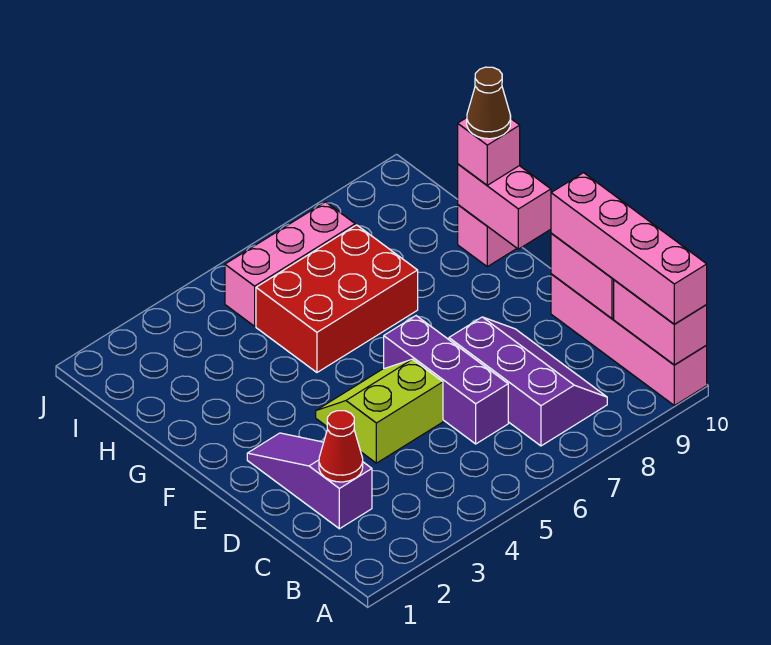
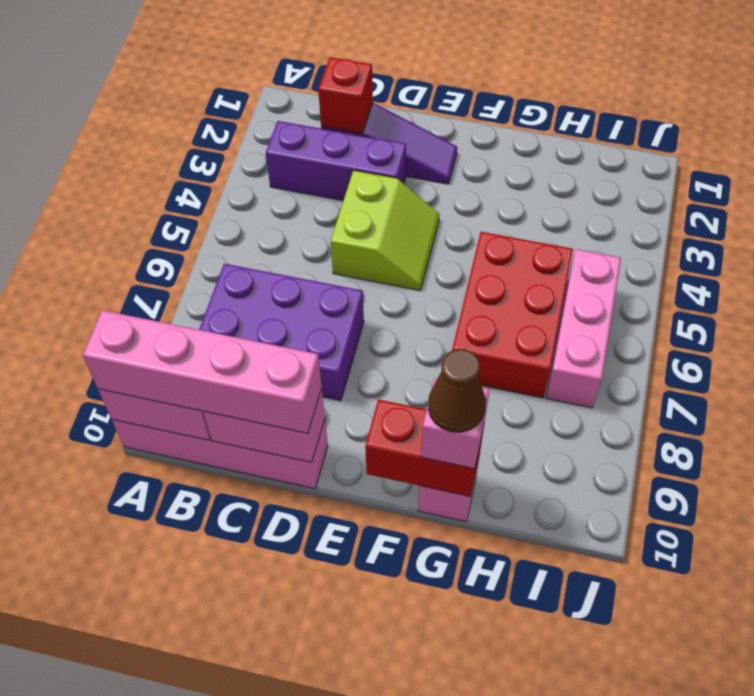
purple 2x3 slope [449,317,607,446] -> purple 2x3 brick [199,264,364,401]
red 1x1 cone [319,411,363,482] -> red 1x1 brick [318,57,373,134]
purple 1x3 brick [384,316,508,444] -> purple 1x3 brick moved to [266,121,406,200]
pink 1x2 brick [458,164,551,249] -> red 1x2 brick [365,399,484,496]

